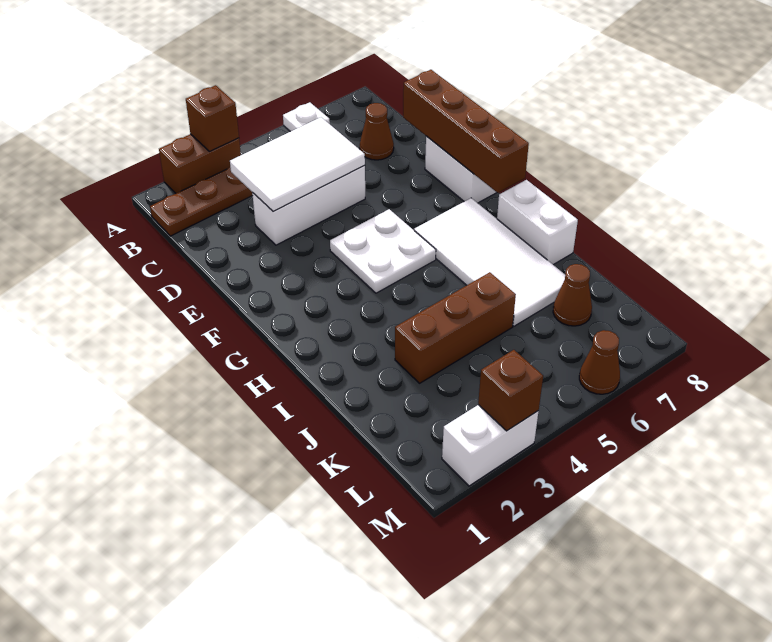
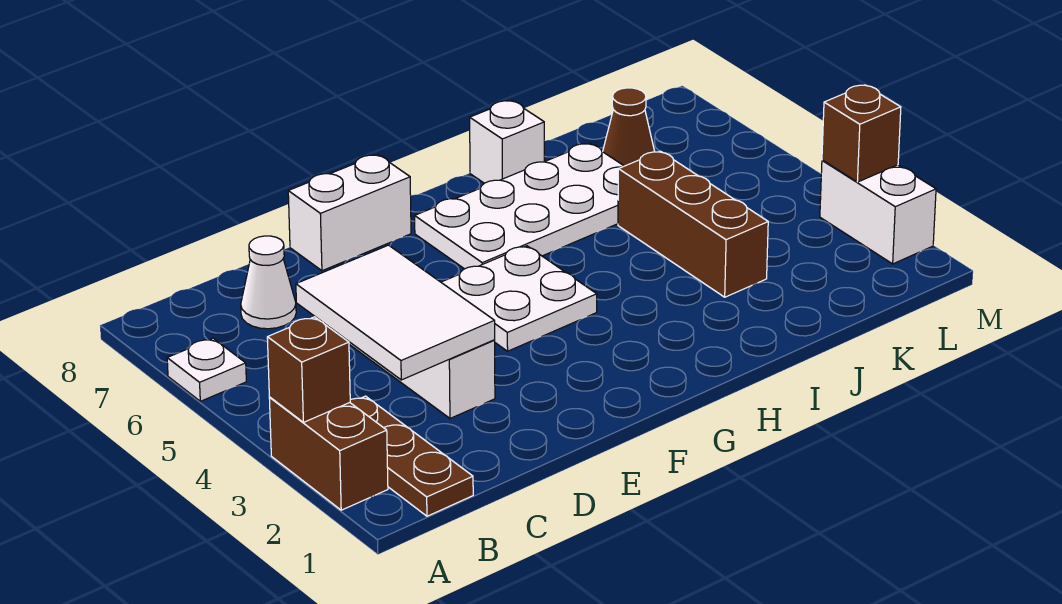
brown 1x1 cone [360,103,394,160] -> white 1x1 cone [241,236,296,329]
brown 1x4 brick [403,70,529,193] -> none
white 2x4 tile [414,198,565,326] -> white 2x4 plate [415,143,624,269]
white 1x2 brick [497,180,578,265] -> white 1x1 brick [470,100,544,183]
brown 1x1 cone [579,330,620,394] -> none

